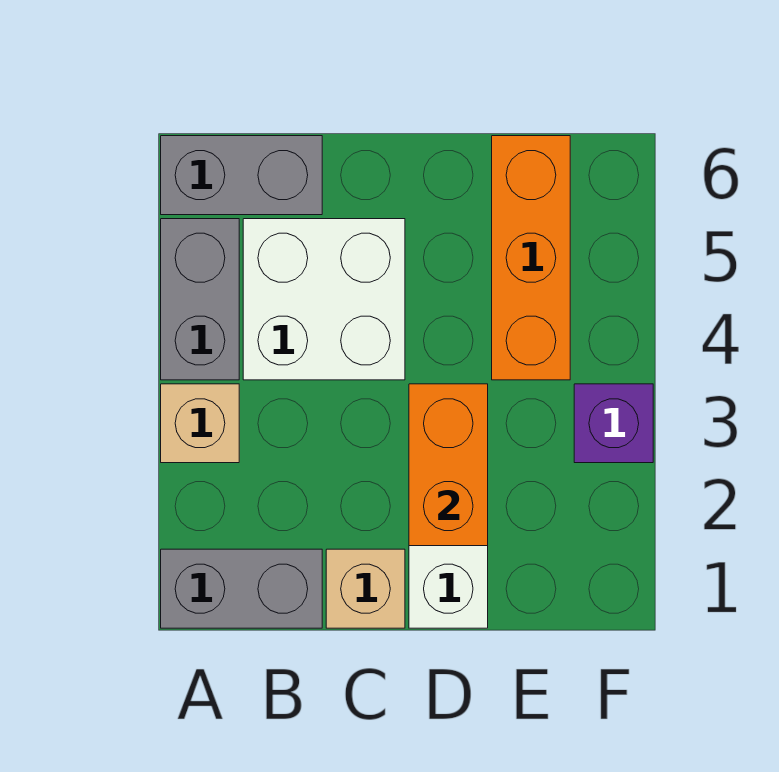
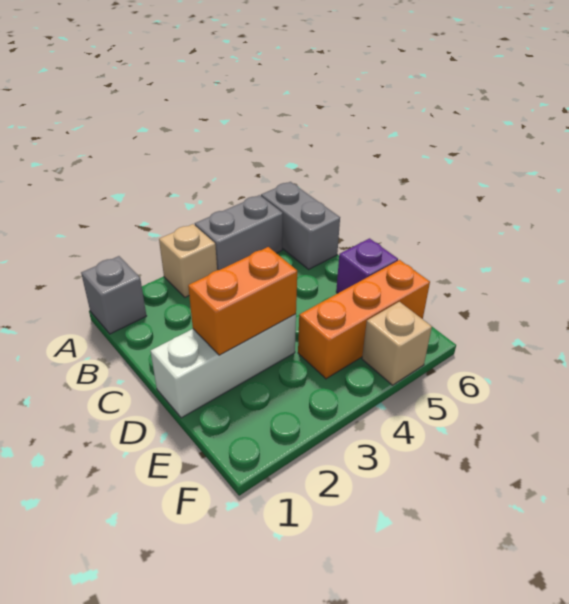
grey 1x2 brick [161,549,322,628] -> grey 1x1 brick [81,256,146,334]
white 2x2 brick [243,219,405,380] -> none
tan 1x1 brick [326,549,405,628] -> tan 1x1 brick moved to [362,302,432,385]
purple 1x1 brick [574,384,653,463] -> purple 1x1 brick moved to [336,238,398,293]

